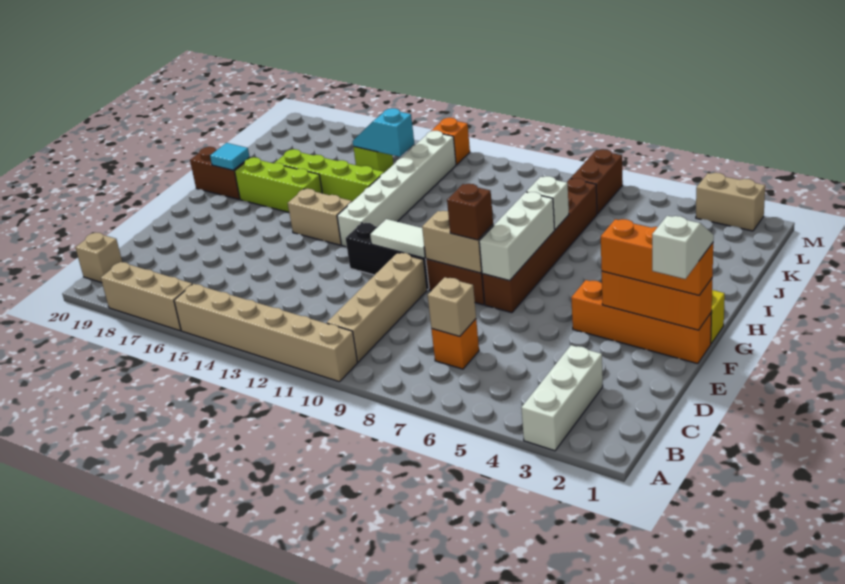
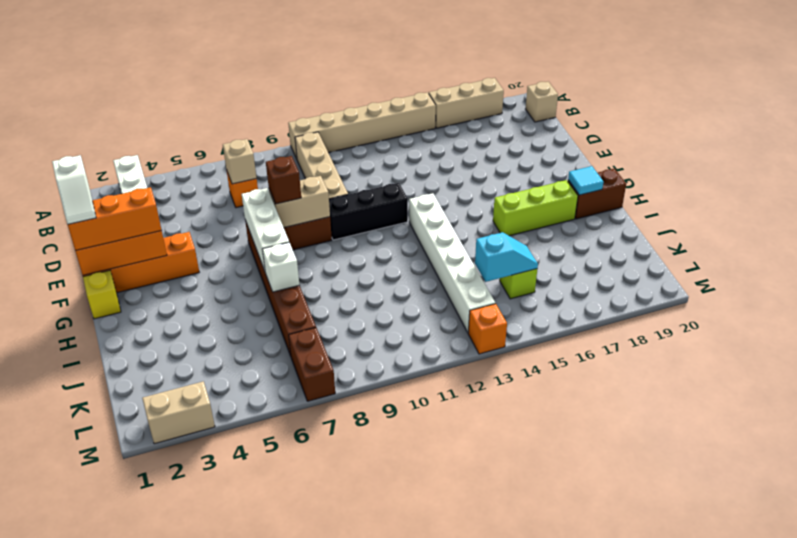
white 1x2 tile [370,219,425,258] -> none
tan 1x2 brick [288,189,352,245] -> none
lime 1x4 brick [275,149,384,202] -> none

